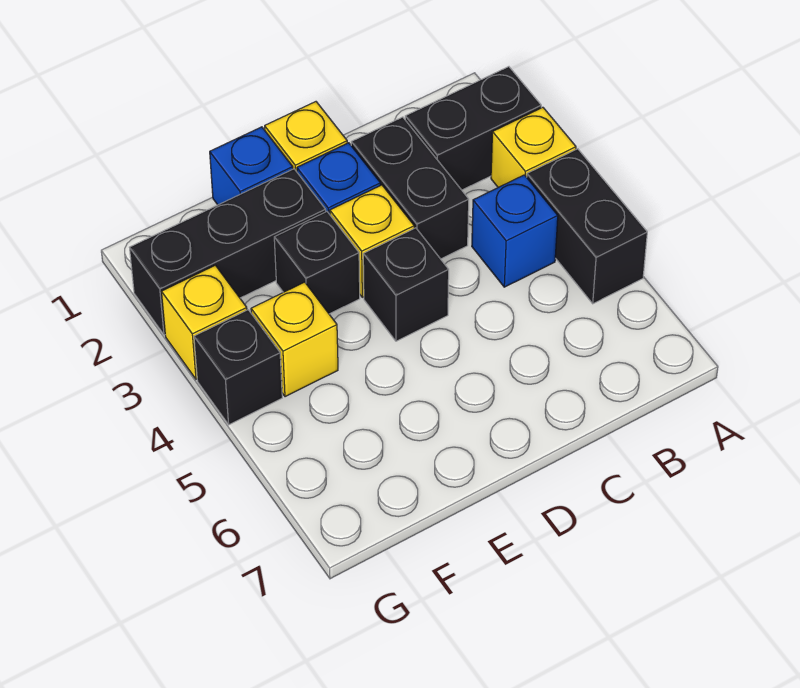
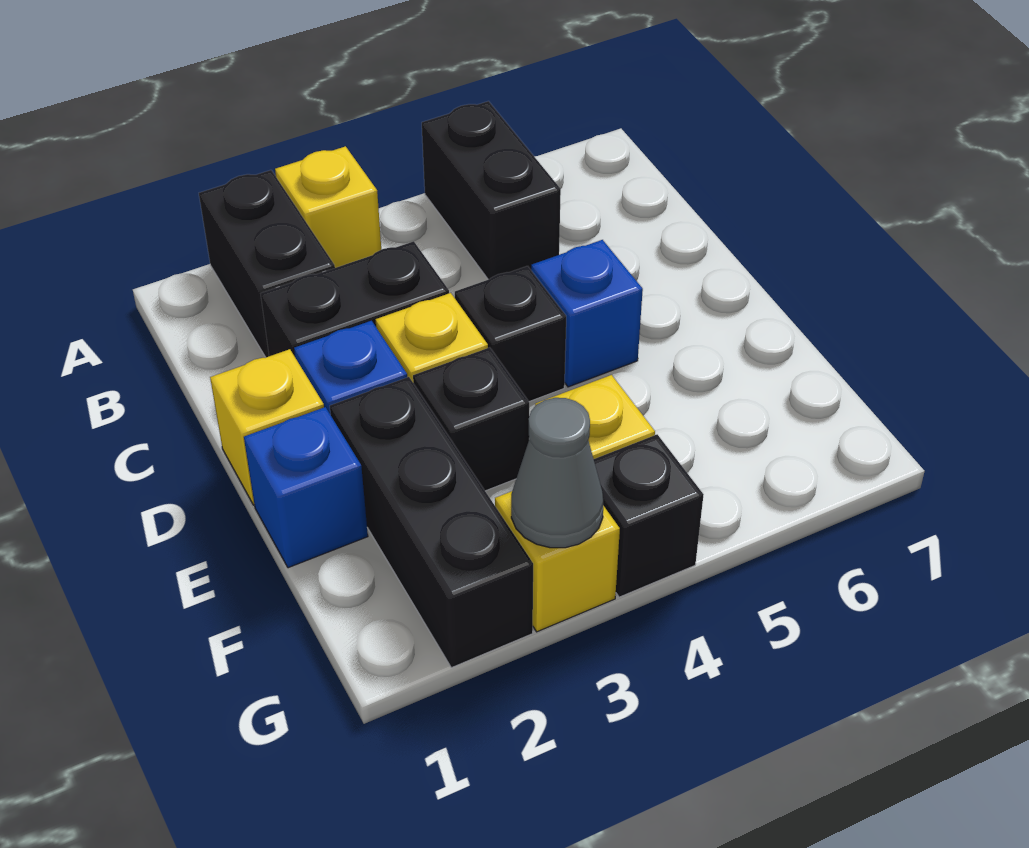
black 1x2 brick [527,149,647,304] -> black 1x2 brick turned to [422,101,561,280]
blue 1x1 brick [472,175,558,287] -> blue 1x1 brick moved to [531,240,643,387]
none -> grey 1x1 cone [511,398,603,548]

